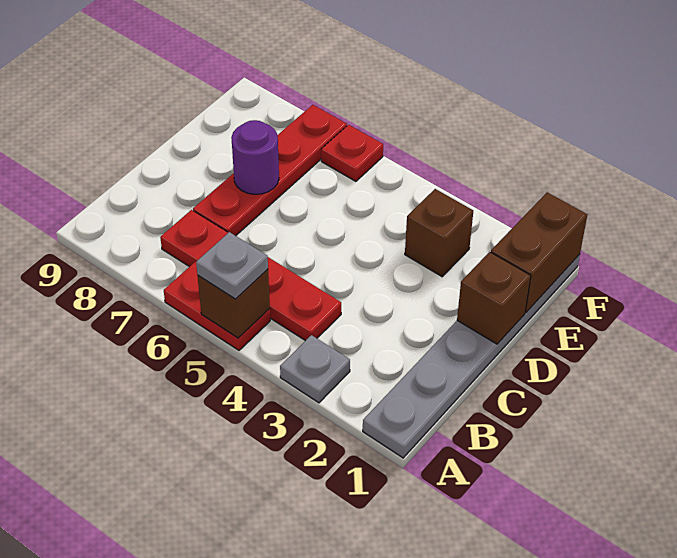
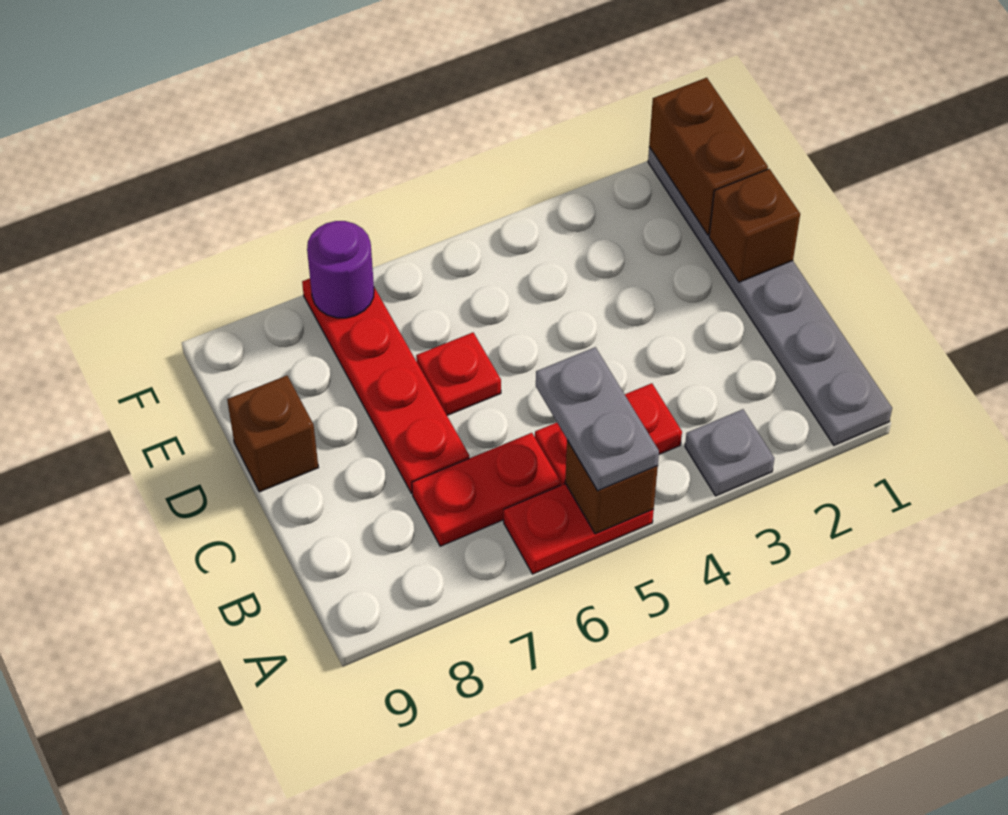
grey 1x1 plate [196,232,268,299] -> grey 1x2 plate [536,347,659,491]
purple 1x1 round brick [231,120,279,194] -> purple 1x1 round brick moved to [307,221,374,318]
brown 1x1 brick [405,189,473,277] -> brown 1x1 brick moved to [227,376,318,492]
red 1x1 plate [321,125,383,181] -> red 1x1 plate moved to [416,333,501,415]

